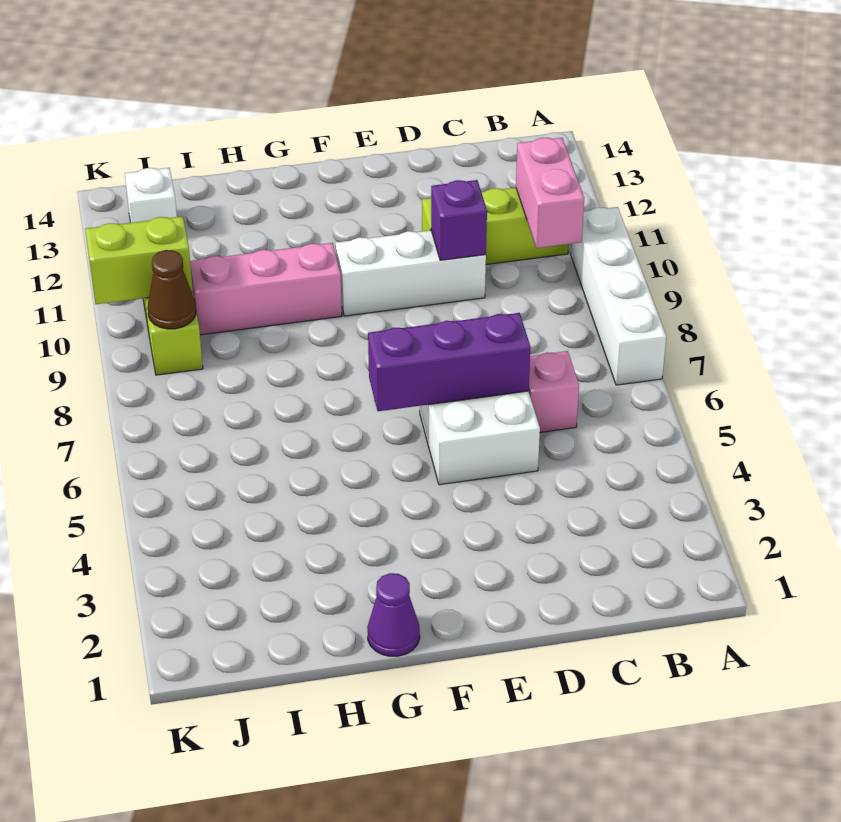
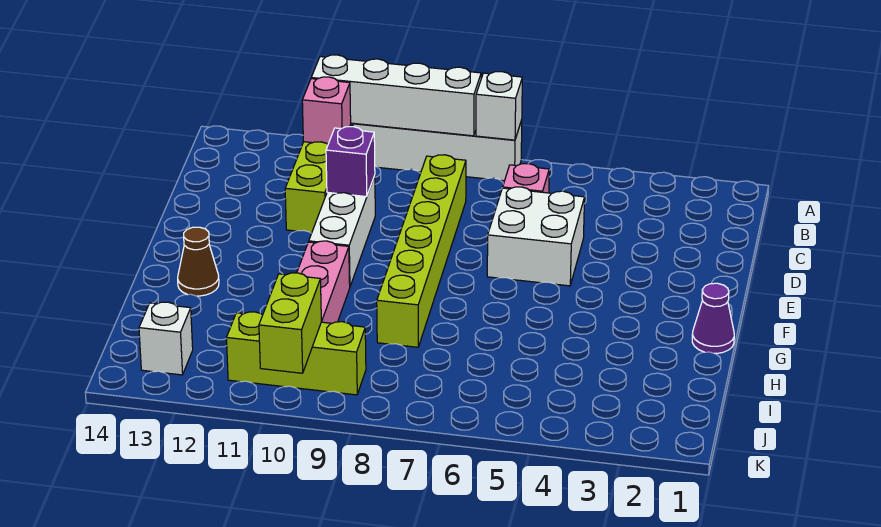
none -> white 1x1 brick [476,72,522,140]
none -> white 1x4 brick [311,55,481,136]
pink 1x2 brick [516,138,584,248] -> pink 1x1 brick [302,77,351,144]
none -> lime 1x6 brick [377,155,466,347]
purple 1x3 brick [368,313,530,411] -> none
brown 1x1 cone [148,250,196,329] -> brown 1x1 cone moved to [178,227,219,296]

